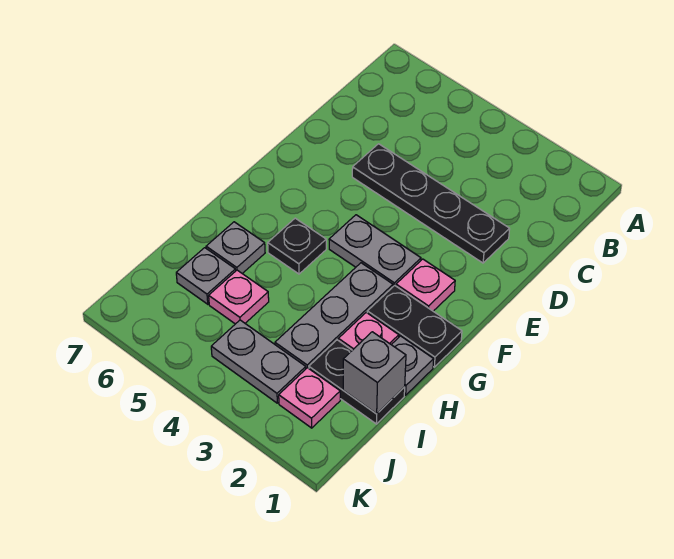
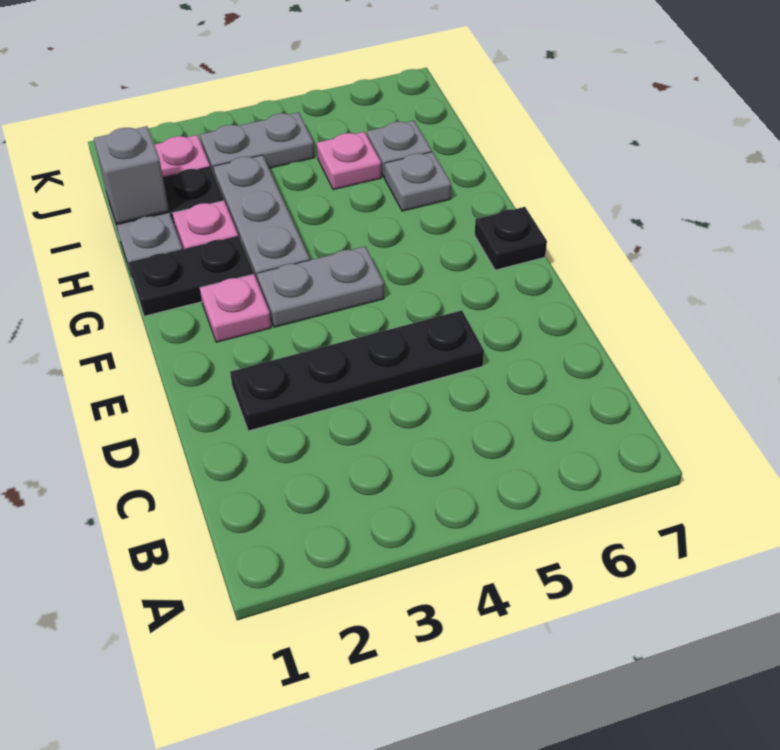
black 1x1 plate [268,218,326,274] -> black 1x1 plate moved to [475,207,547,270]

